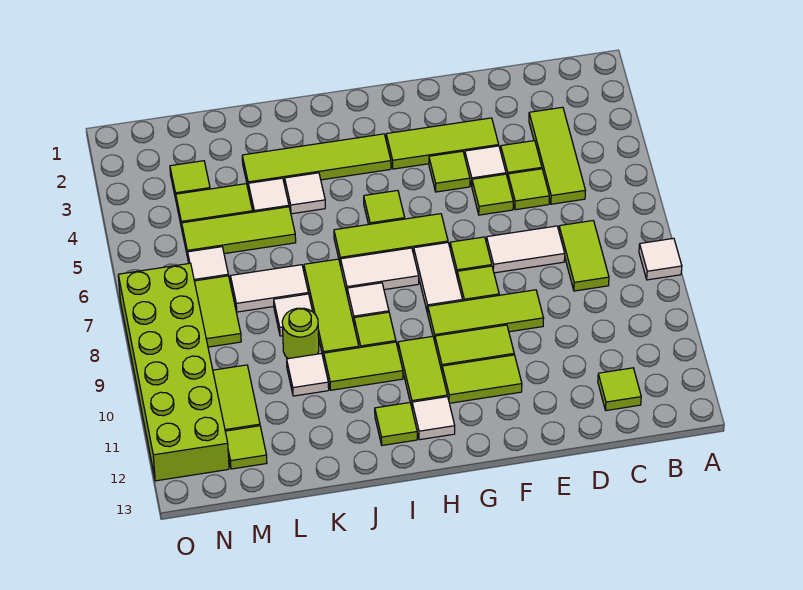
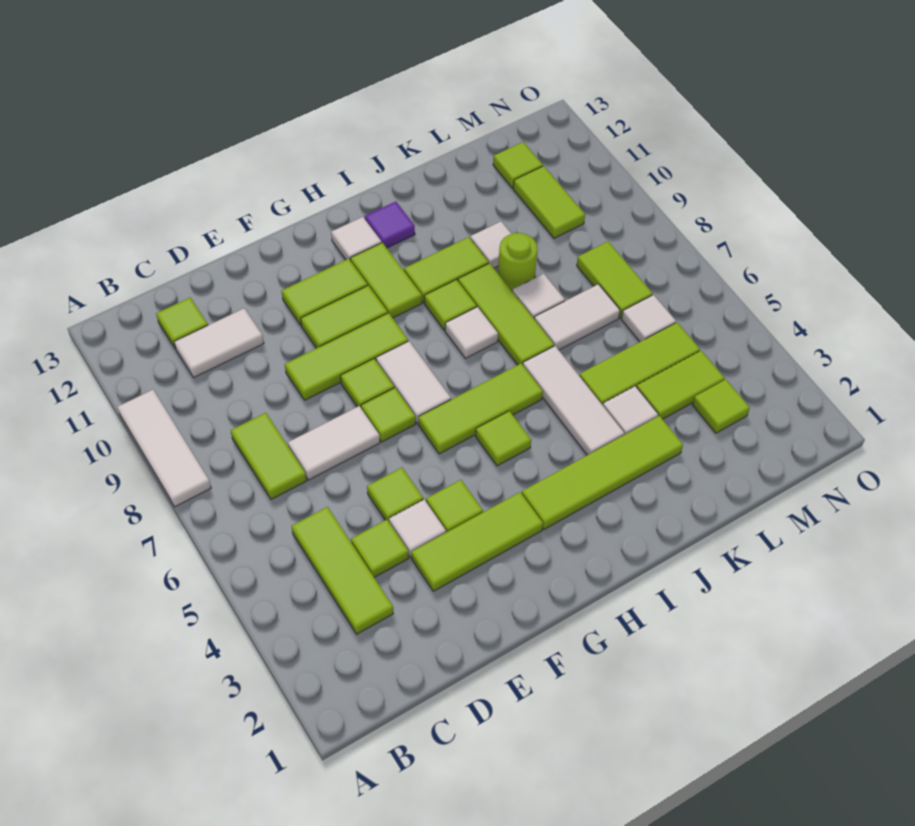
white 1x1 tile [639,238,682,280] -> white 1x3 tile [118,390,211,507]
lime 1x1 tile [508,169,549,210] -> none
white 1x2 tile [341,248,419,293] -> white 1x2 tile moved to [174,308,264,378]
lime 1x1 tile [375,403,417,445] -> purple 1x1 tile [365,201,415,248]
white 1x1 tile [285,173,325,214] -> white 1x3 tile [523,346,624,455]
lime 2x6 brick [118,263,229,481] -> none

